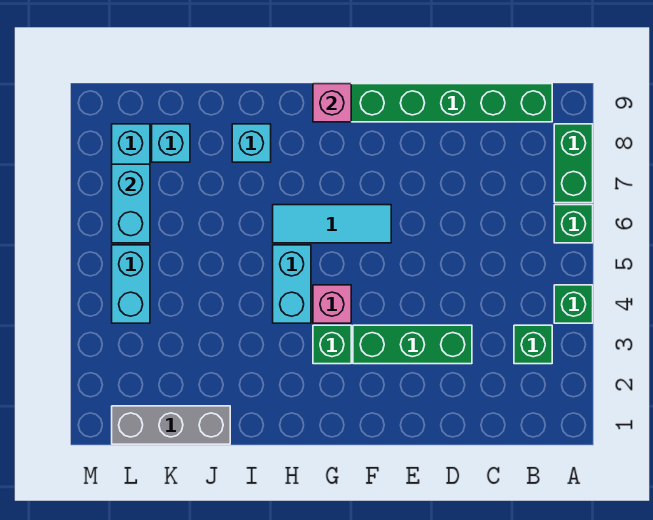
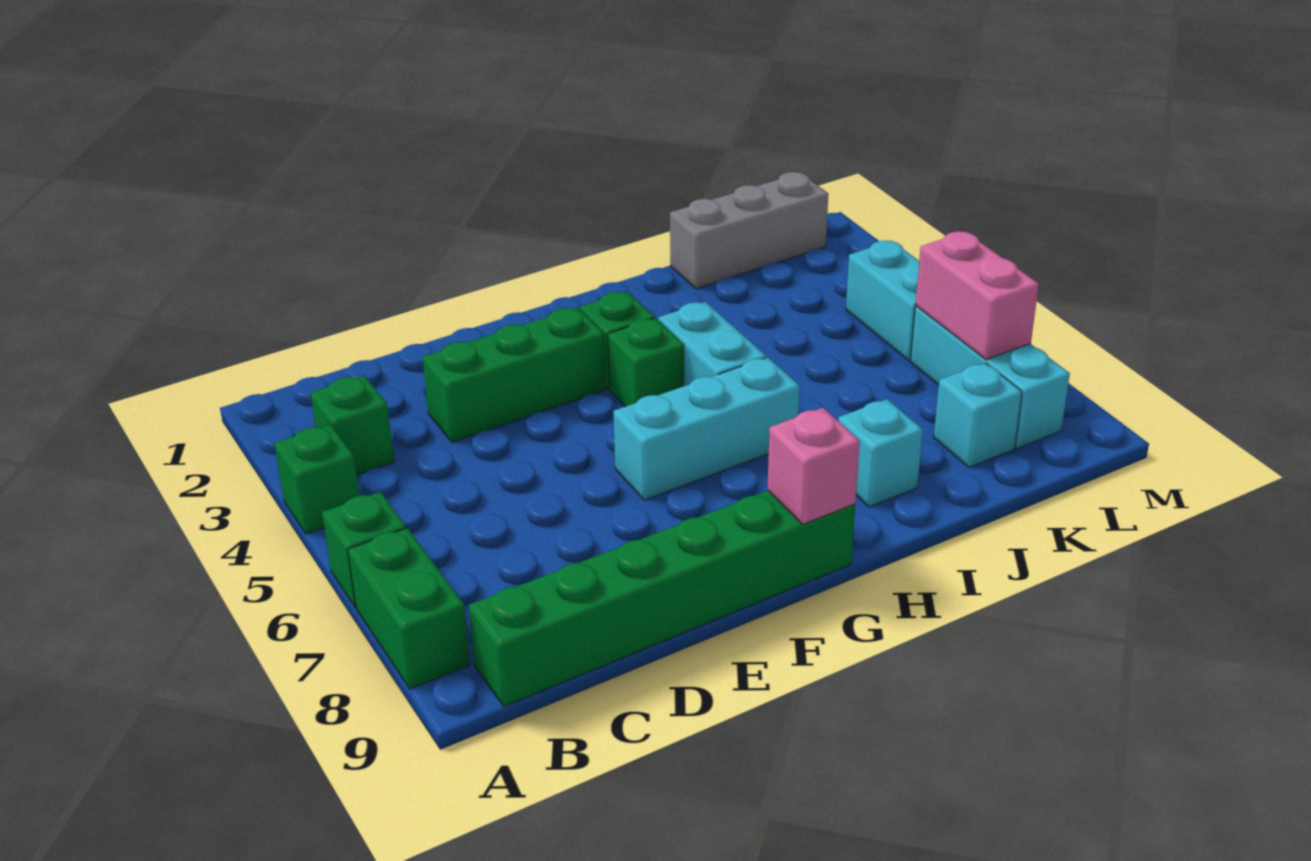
cyan 1x3 tile [273,205,391,243] -> cyan 1x3 brick [613,357,800,500]
pink 1x1 brick [313,285,351,323] -> green 1x1 brick [608,318,684,407]
cyan 1x2 brick [112,164,150,243] -> pink 1x2 brick [916,231,1039,360]

